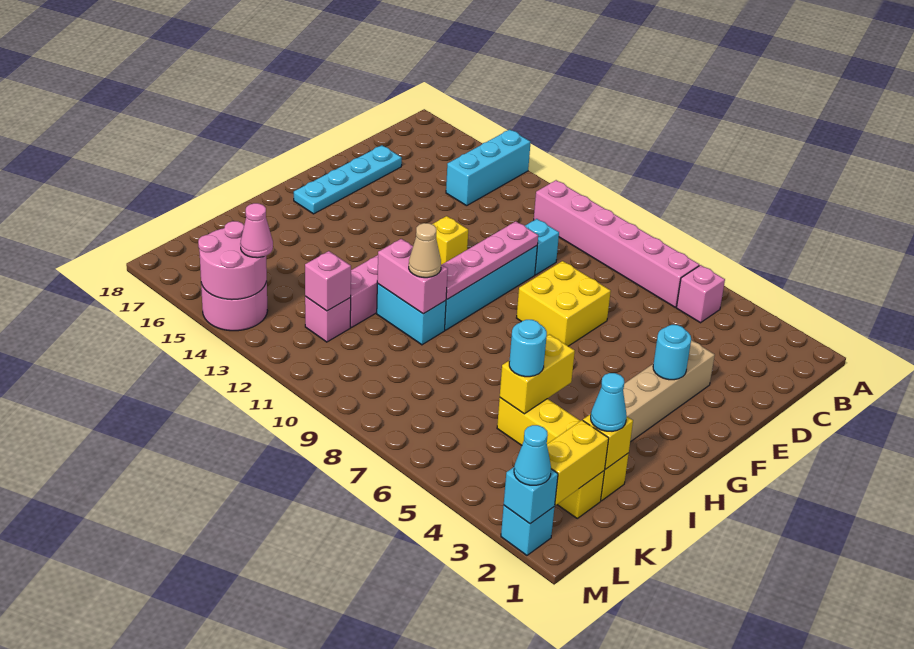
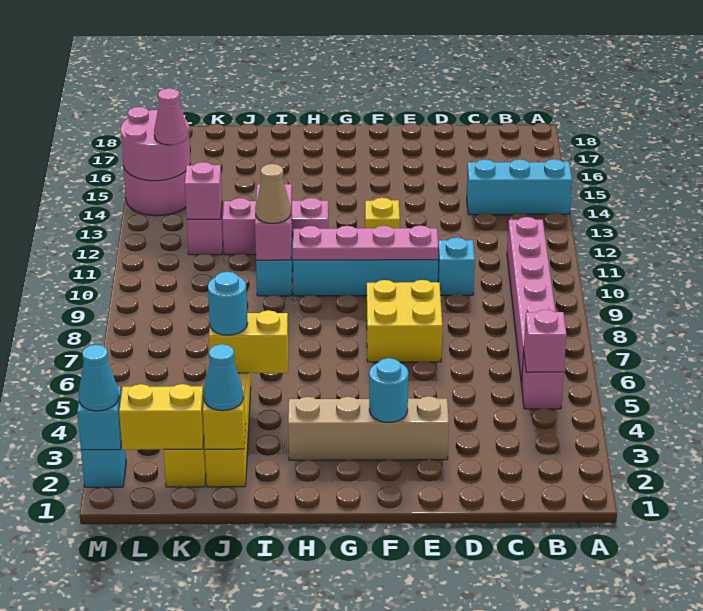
none -> pink 1x1 brick [524,310,567,372]
cyan 1x4 plate [294,145,402,214] -> none

